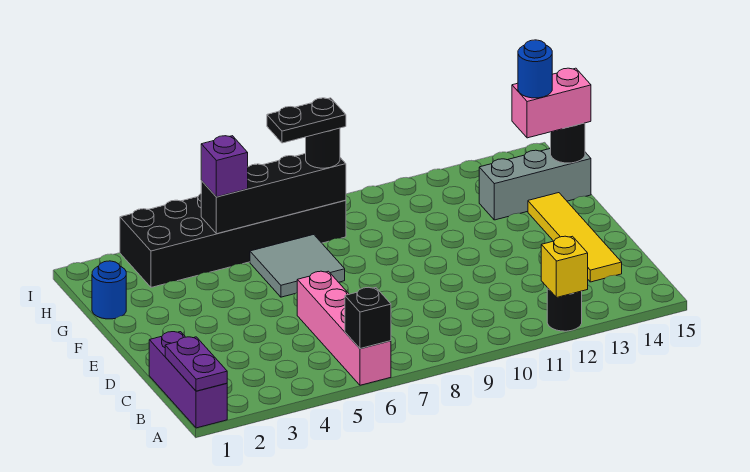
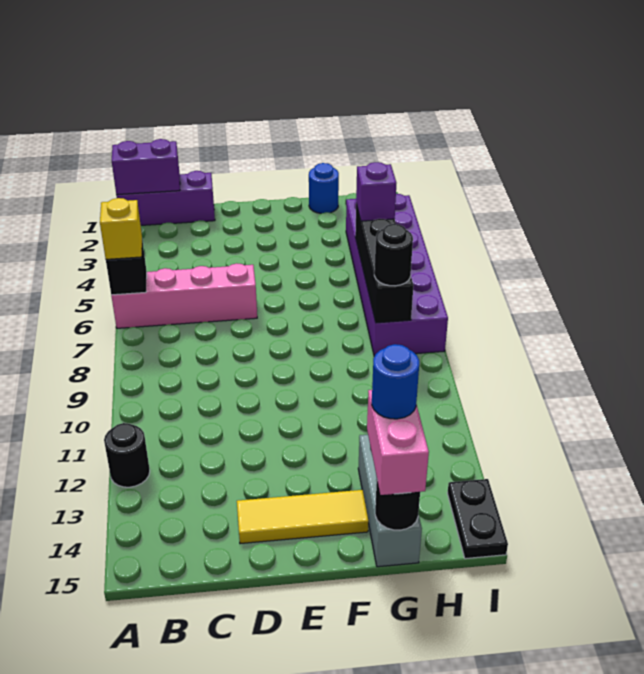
purple 1x2 plate [165,337,227,391] -> purple 1x2 brick [112,139,180,195]
yellow 1x1 brick [541,236,588,298] -> yellow 1x1 brick moved to [100,198,142,259]
yellow 1x4 tile [528,193,622,282] -> yellow 1x3 tile [237,490,369,544]
grey 2x2 tile [250,235,345,297] -> none
black 2x6 brick [120,194,346,287] -> purple 2x6 brick [346,194,448,356]
black 1x2 plate [267,98,346,143] -> black 1x2 plate moved to [447,479,508,559]

